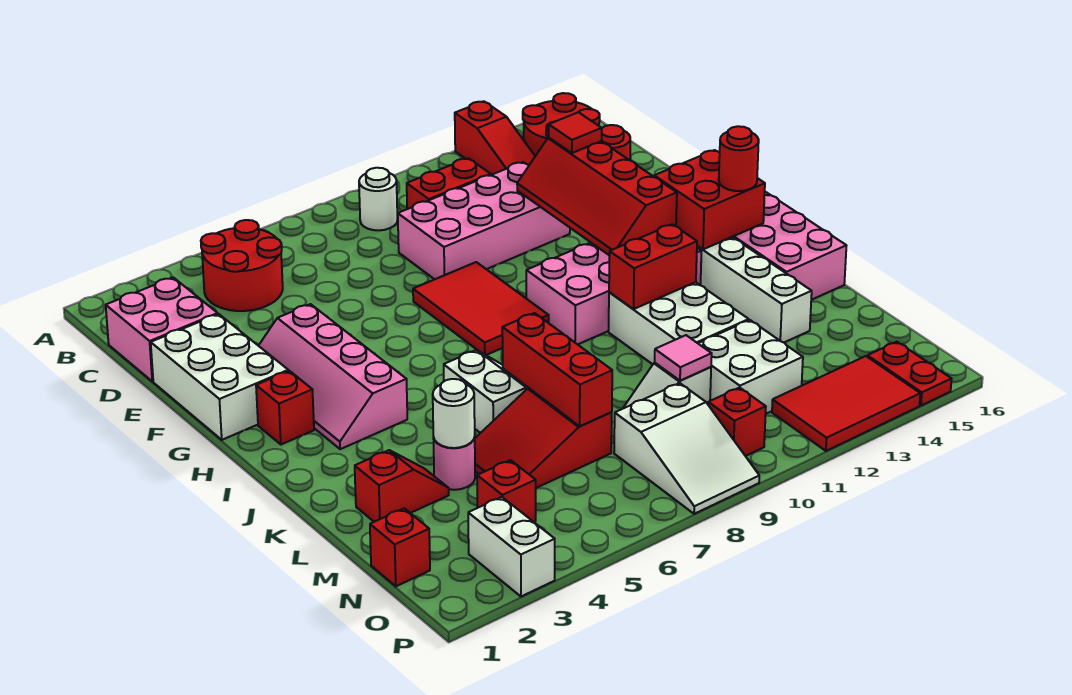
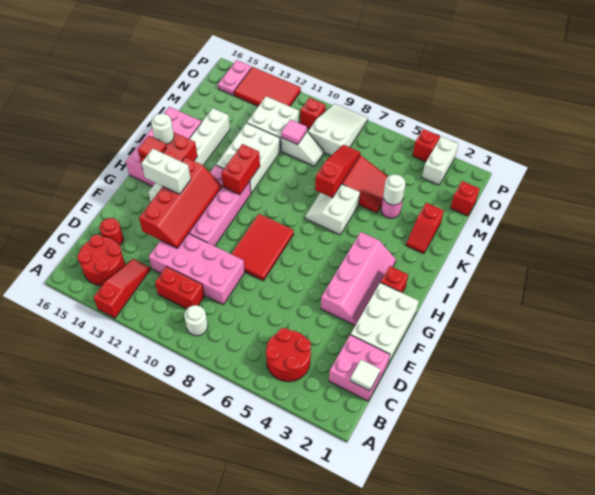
none -> white 1x1 tile [350,360,381,391]
red 1x1 tile [549,112,602,153] -> red 1x1 tile moved to [138,136,166,158]
none -> white 1x2 brick [141,149,191,194]
pink 2x4 brick [526,242,701,344] -> pink 2x4 brick turned to [189,165,251,246]
red 1x1 round brick [719,126,759,191] -> white 1x1 round brick [151,114,174,144]
red 1x2 brick [609,224,697,309] -> red 1x2 brick turned to [221,144,260,195]
red 1x3 brick [502,313,612,426] -> red 1x3 slope [315,145,360,198]
red 1x2 slope [355,450,449,522] -> red 1x2 slope turned to [406,203,444,254]
red 1x1 brick [477,460,536,522] -> red 1x1 brick moved to [413,129,440,162]
red 1x2 plate [867,342,951,406] -> pink 1x2 plate [218,60,252,95]

